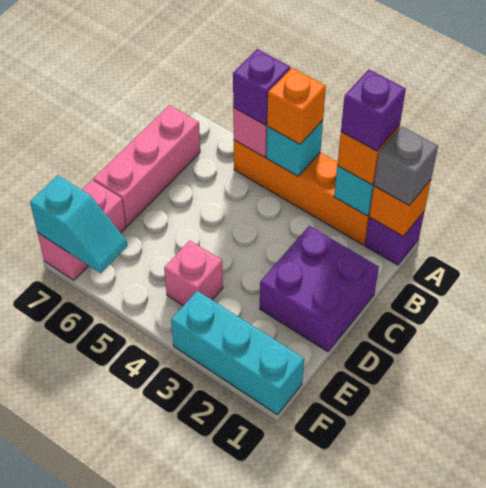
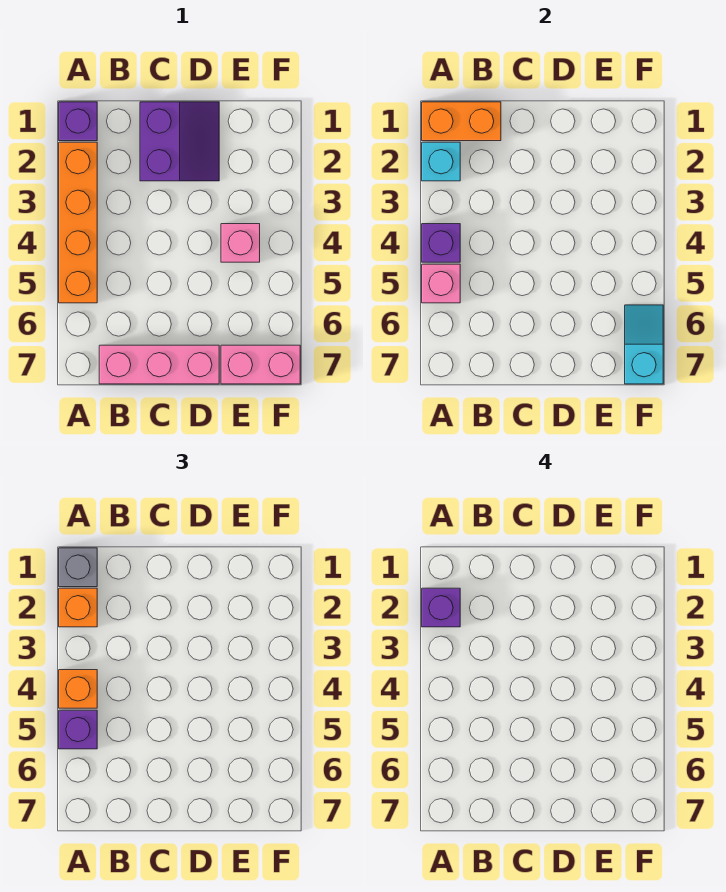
orange 1x1 brick [369,180,431,236] -> orange 1x2 brick [422,102,501,141]
cyan 1x1 brick [266,120,323,176] -> purple 1x1 brick [422,224,460,262]
purple 2x2 brick [260,226,379,352] -> purple 2x2 slope [140,102,219,181]
cyan 1x3 brick [171,291,304,415] -> none

